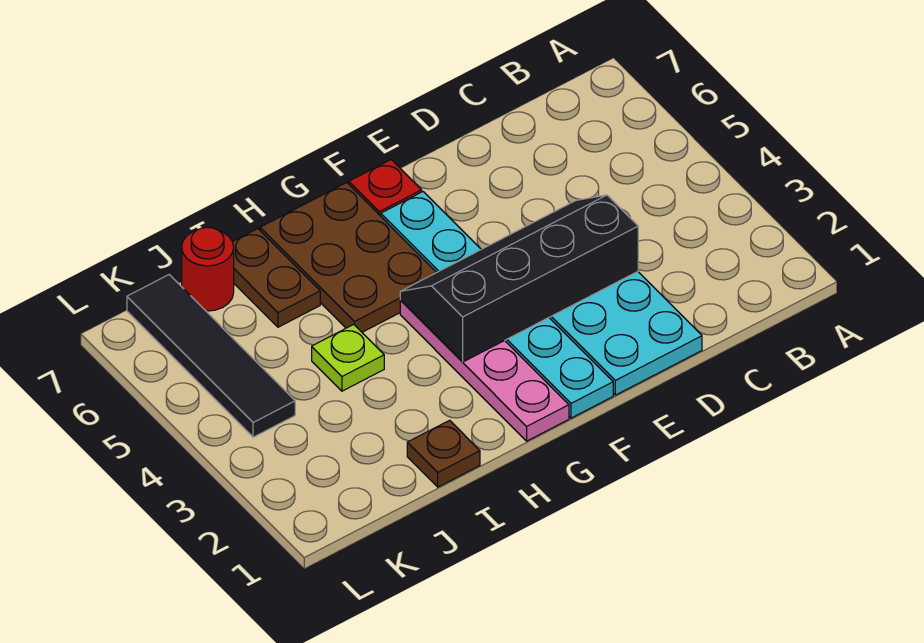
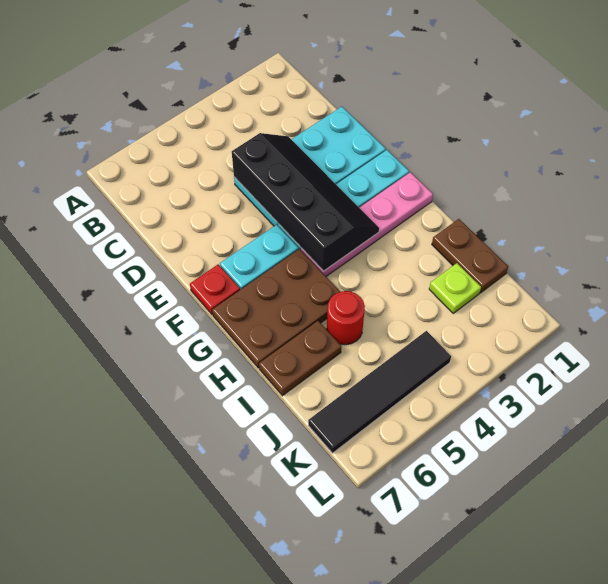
black 2x4 slope [400,195,638,362] -> black 2x4 slope turned to [232,133,379,271]
brown 1x1 plate [407,420,480,487] -> brown 1x2 plate [432,219,508,293]
lime 1x1 plate [312,324,384,391] -> lime 1x1 plate moved to [429,263,481,313]
red 1x1 round brick [182,227,234,311] -> red 1x1 round brick moved to [327,291,365,345]

